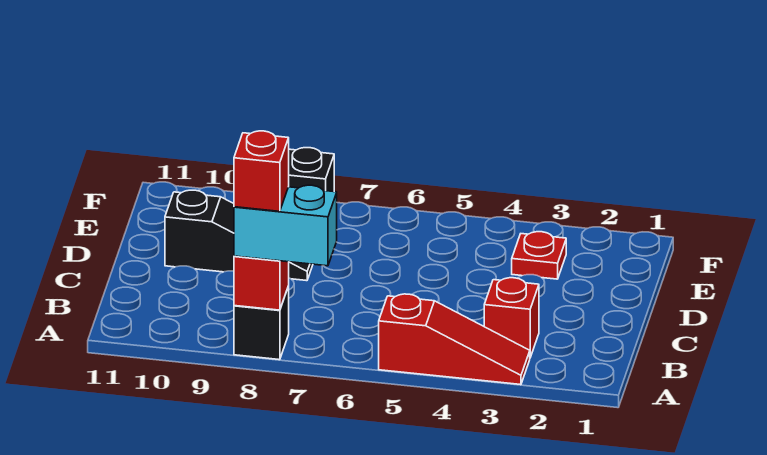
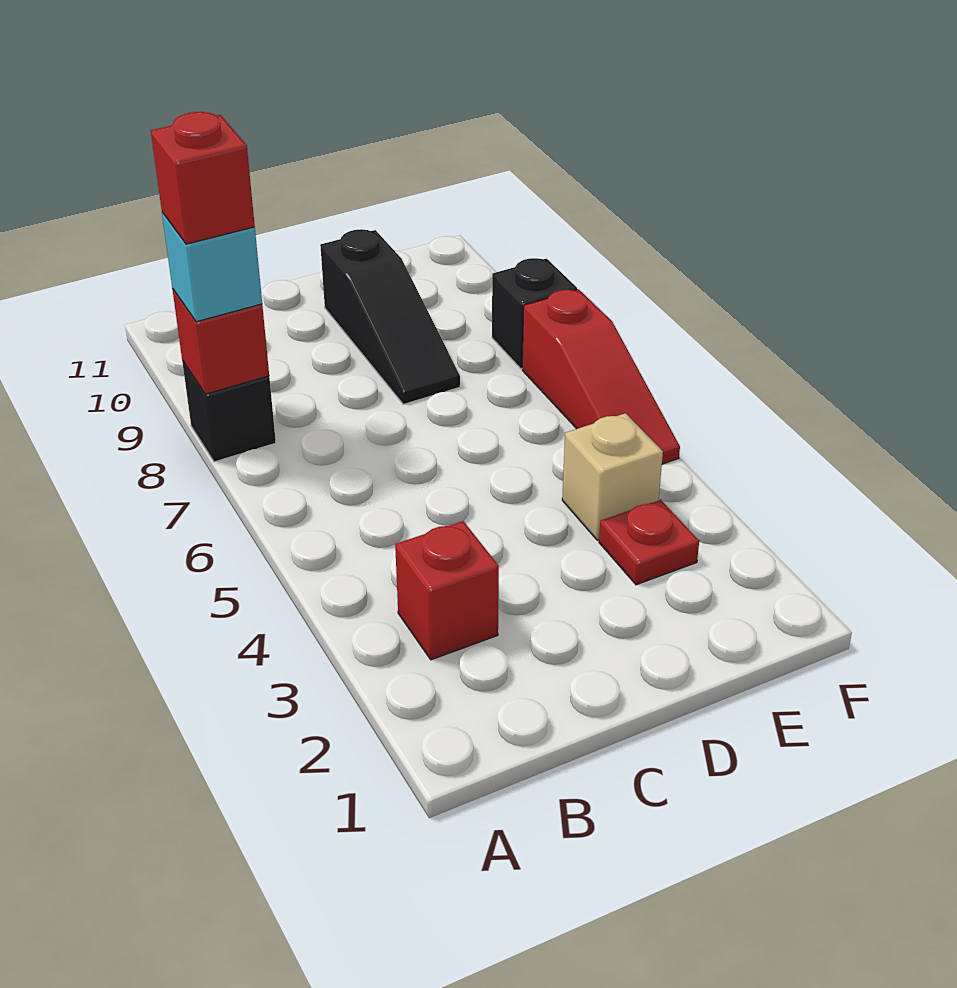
red 1x3 slope [379,294,530,385] -> red 1x3 slope moved to [522,289,680,464]
cyan 1x2 brick [234,185,337,266] -> cyan 1x1 brick [162,212,262,322]
none -> tan 1x1 brick [562,413,663,540]

